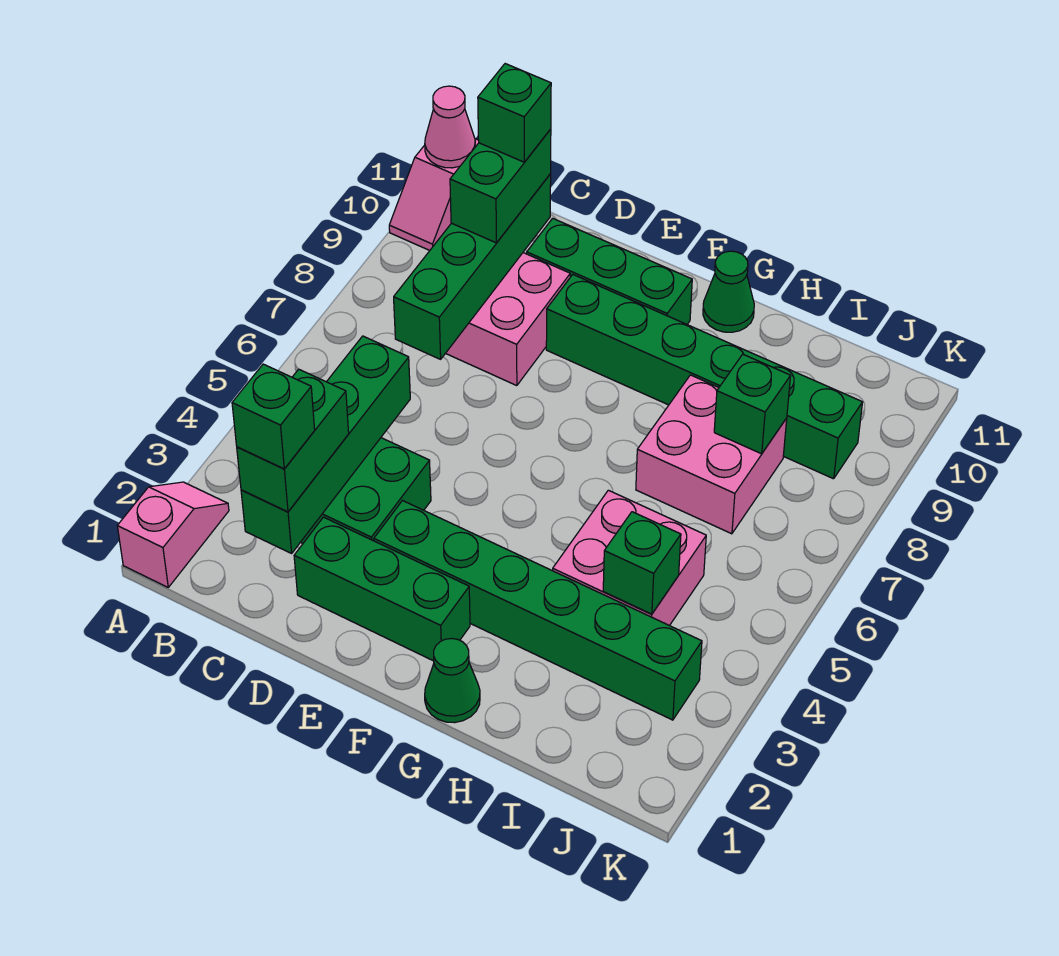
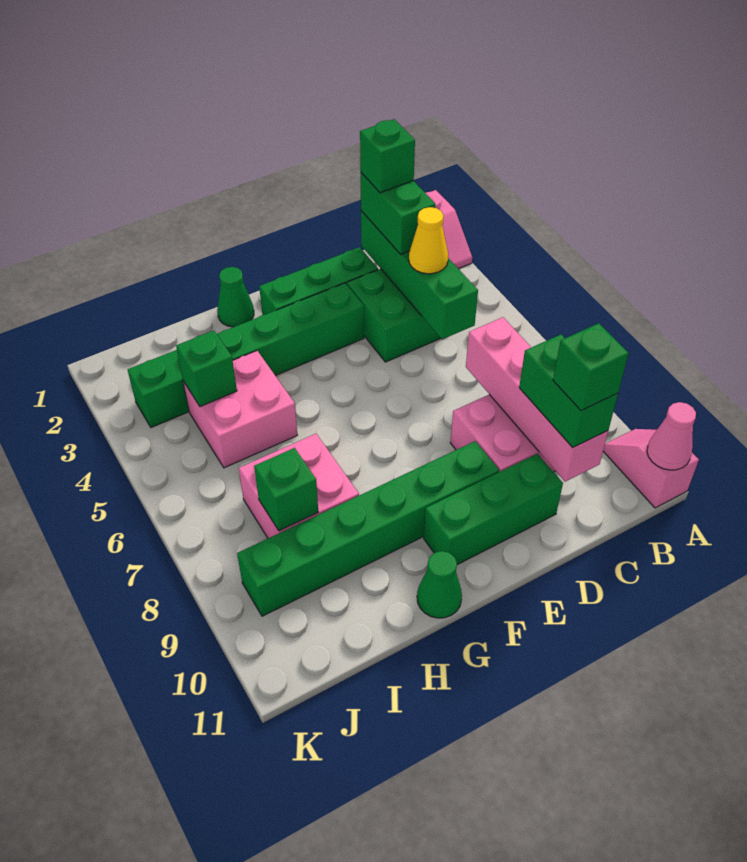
none -> yellow 1x1 cone [409,207,448,274]
green 1x4 brick [394,174,551,359] -> pink 1x4 brick [466,317,608,482]

